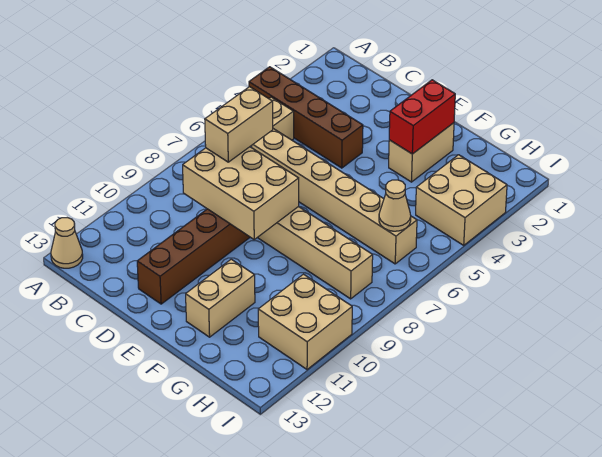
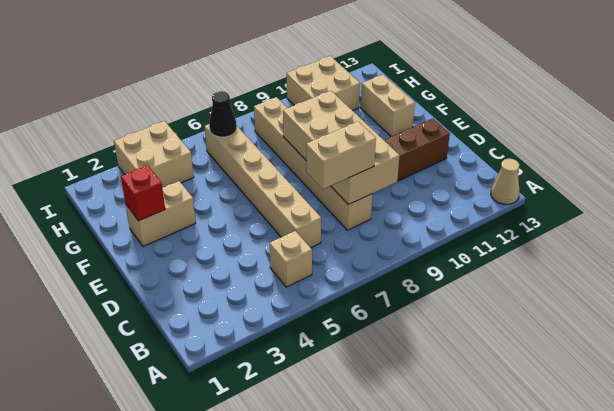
brown 1x4 brick [249,67,363,168] -> none
tan 2x3 brick [183,147,299,239] -> tan 2x4 brick [283,91,400,205]
red 1x2 brick [389,80,455,154] -> red 1x1 brick [121,165,165,221]
tan 1x2 brick [186,259,255,337] -> tan 1x2 brick turned to [361,75,415,137]
tan 1x1 cone [379,180,411,231] -> black 1x1 cone [209,91,237,137]

